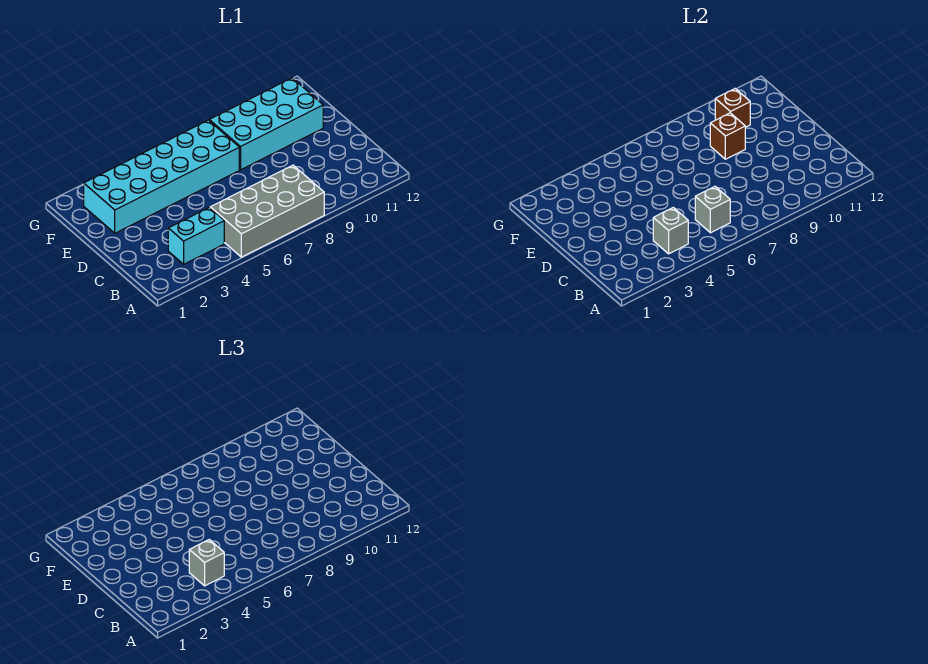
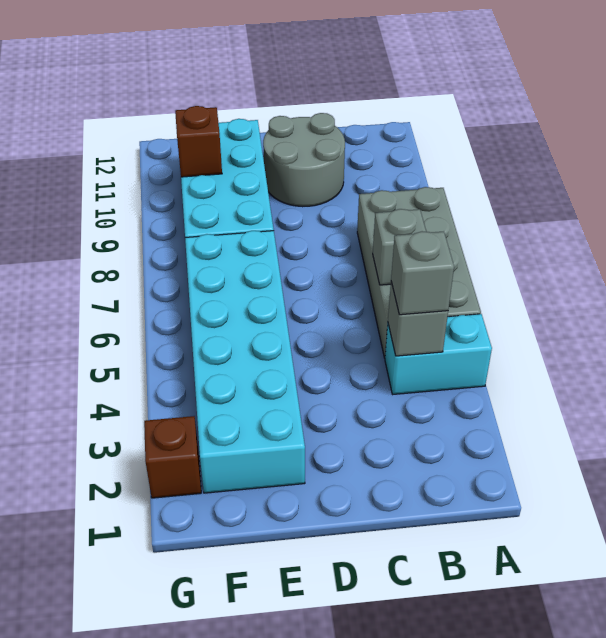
cyan 1x2 brick [168,208,224,264] -> cyan 1x2 brick turned to [385,314,492,394]
none -> grey 2x2 round brick [263,113,345,207]
brown 1x1 brick [710,113,745,159] -> brown 1x1 brick moved to [144,416,201,498]

